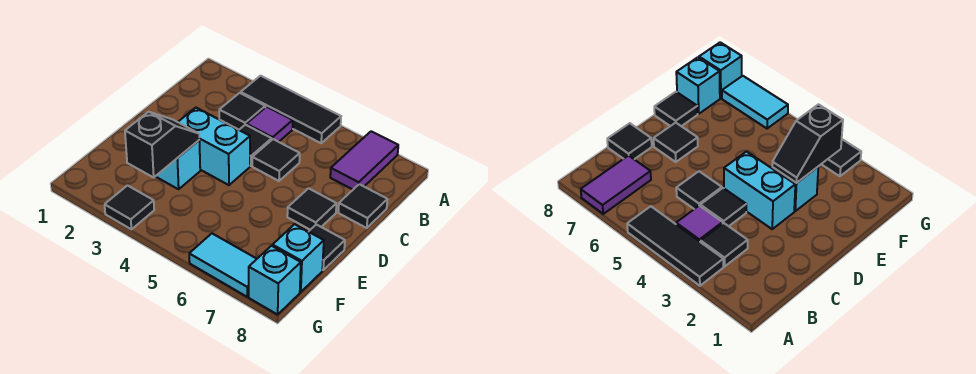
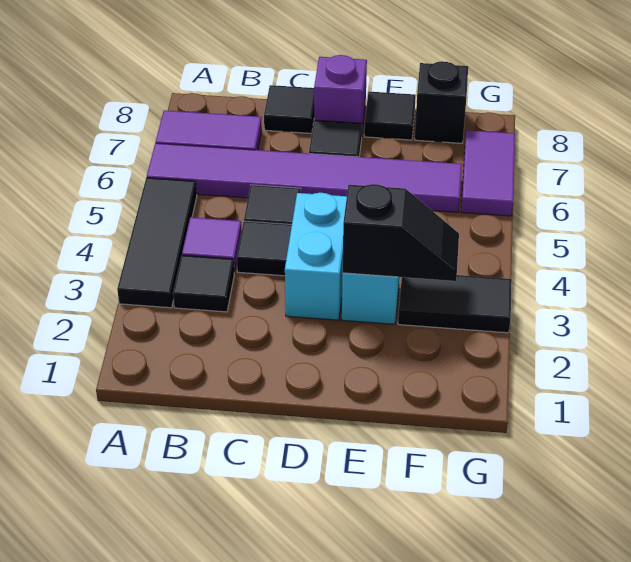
none -> purple 1x6 tile [147,143,462,212]
none -> purple 1x1 brick [314,55,367,131]
black 1x2 slope [125,112,199,177] -> black 1x2 slope turned to [343,184,459,281]
cyan 1x1 brick [273,224,324,292] -> black 1x1 brick [415,61,468,143]
black 1x1 tile [105,186,154,229] -> black 1x2 tile [398,275,512,333]
cyan 1x2 tile [189,234,257,297] -> purple 1x2 tile [461,130,515,216]
cyan 1x1 brick [249,246,301,315] -> none

